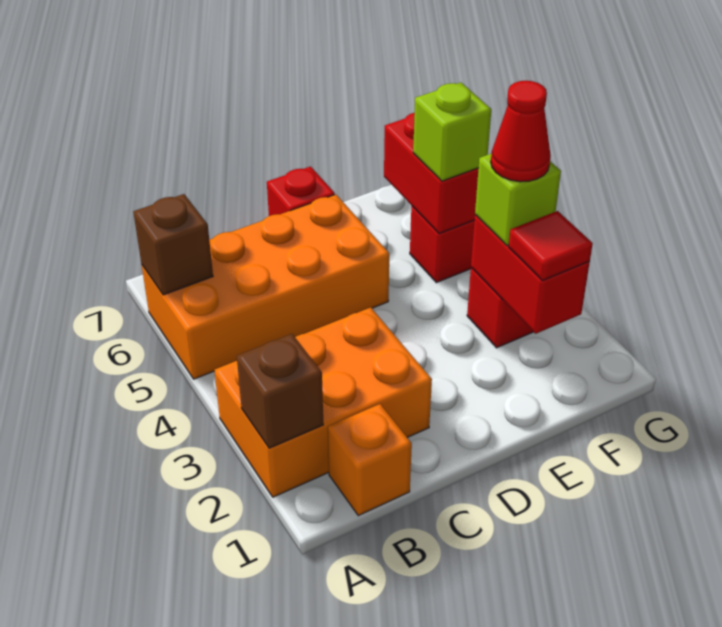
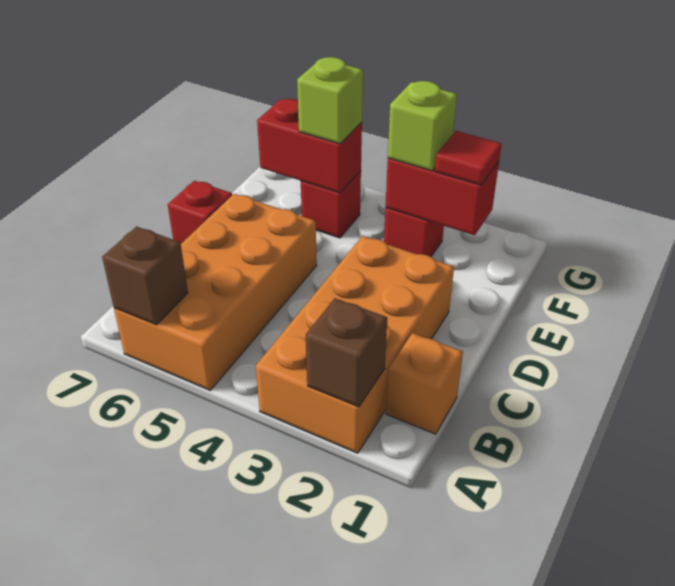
orange 2x3 brick [214,307,432,497] -> orange 2x4 brick [256,236,454,453]
red 1x1 cone [491,81,551,182] -> none

